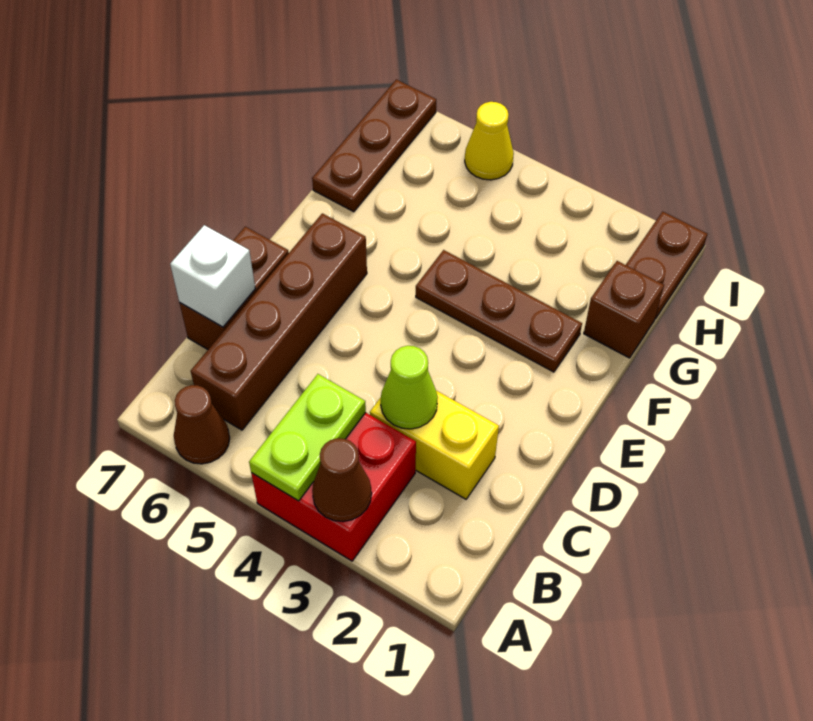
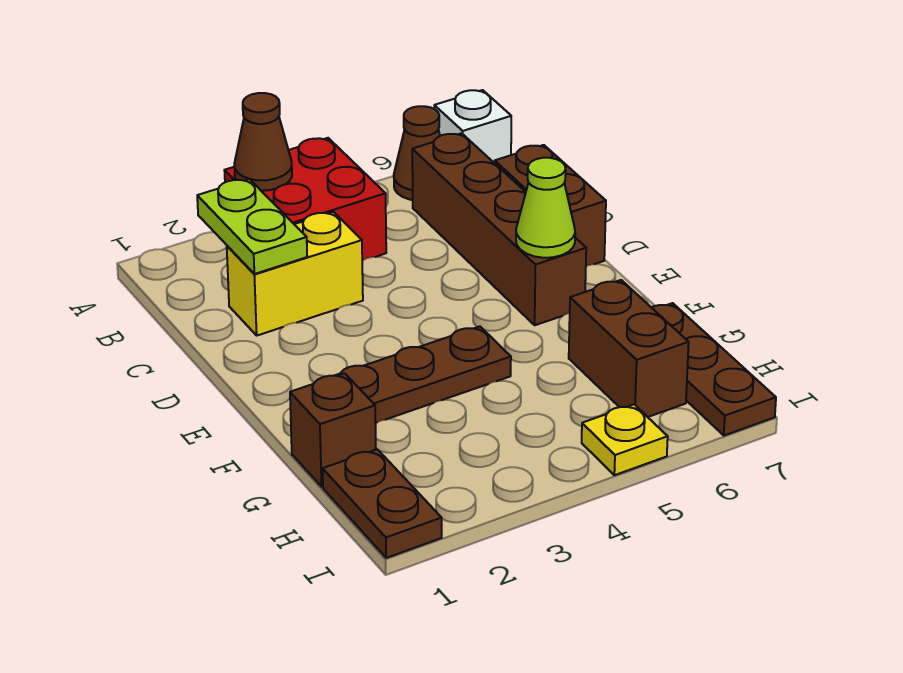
lime 1x2 plate [249,374,366,501] -> lime 1x2 plate moved to [197,179,307,274]
lime 1x1 cone [381,346,438,429] -> lime 1x1 cone moved to [516,158,575,258]
white 1x1 brick [170,225,255,327] -> white 1x1 brick moved to [434,90,511,163]
none -> brown 1x2 brick [569,280,689,417]
yellow 1x1 cone [465,102,514,180] -> yellow 1x1 plate [582,404,668,475]

